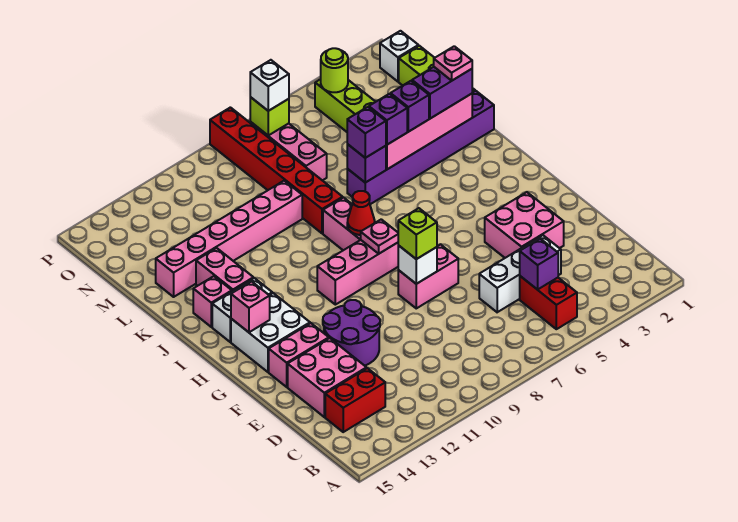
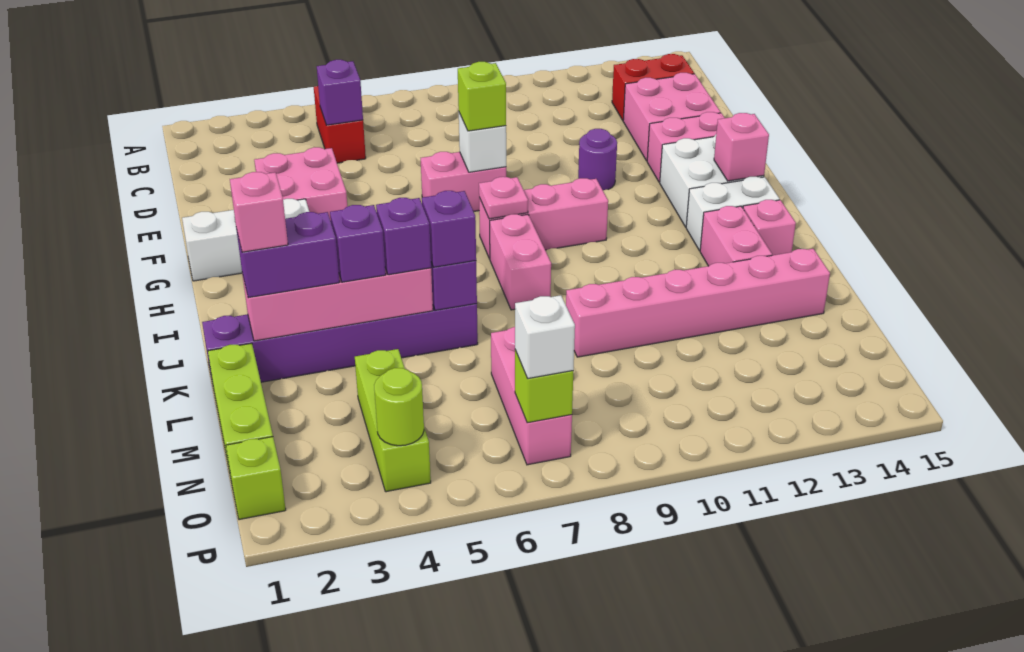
white 1x3 brick [479,235,561,312] -> white 1x3 brick moved to [182,199,309,281]
purple 2x2 round brick [323,300,380,366] -> purple 1x1 round brick [578,128,617,190]
red 1x1 cone [347,191,375,235] -> none
pink 1x1 plate [434,46,472,80] -> pink 1x1 brick [230,172,288,252]
red 1x6 brick [210,107,343,233] -> none
white 1x1 brick [380,31,418,82] -> lime 1x1 brick [226,437,286,520]

